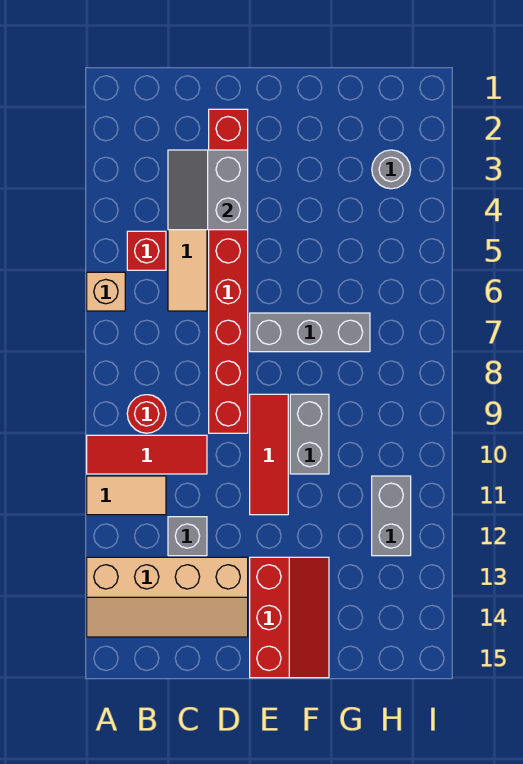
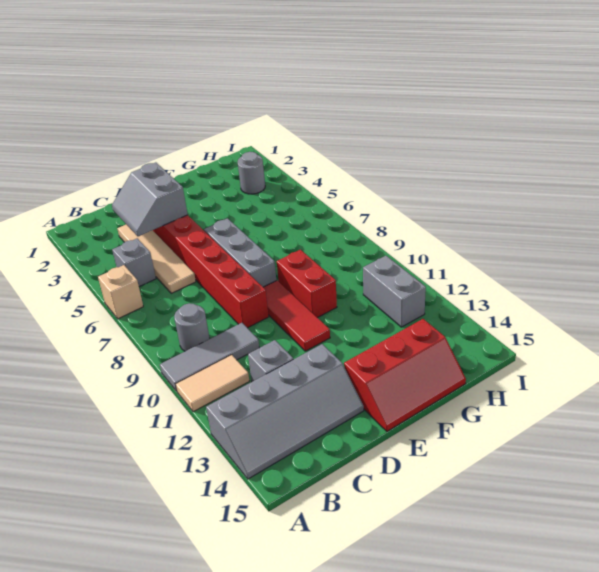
red 1x3 tile [87,435,207,474] -> grey 1x3 tile [160,323,259,391]
tan 2x4 slope [87,557,248,637] -> grey 2x4 slope [206,344,364,479]
red 1x1 brick [127,231,166,270] -> grey 1x1 brick [112,238,156,287]
red 1x1 round brick [127,395,166,433] -> grey 1x1 round brick [174,303,210,351]
grey 1x3 brick [250,313,370,352] -> grey 1x3 brick turned to [204,218,276,287]
red 2x3 slope [250,557,329,678] -> red 2x3 slope turned to [344,319,466,431]
grey 1x2 brick [290,394,329,474] -> red 1x2 brick [277,250,337,318]

